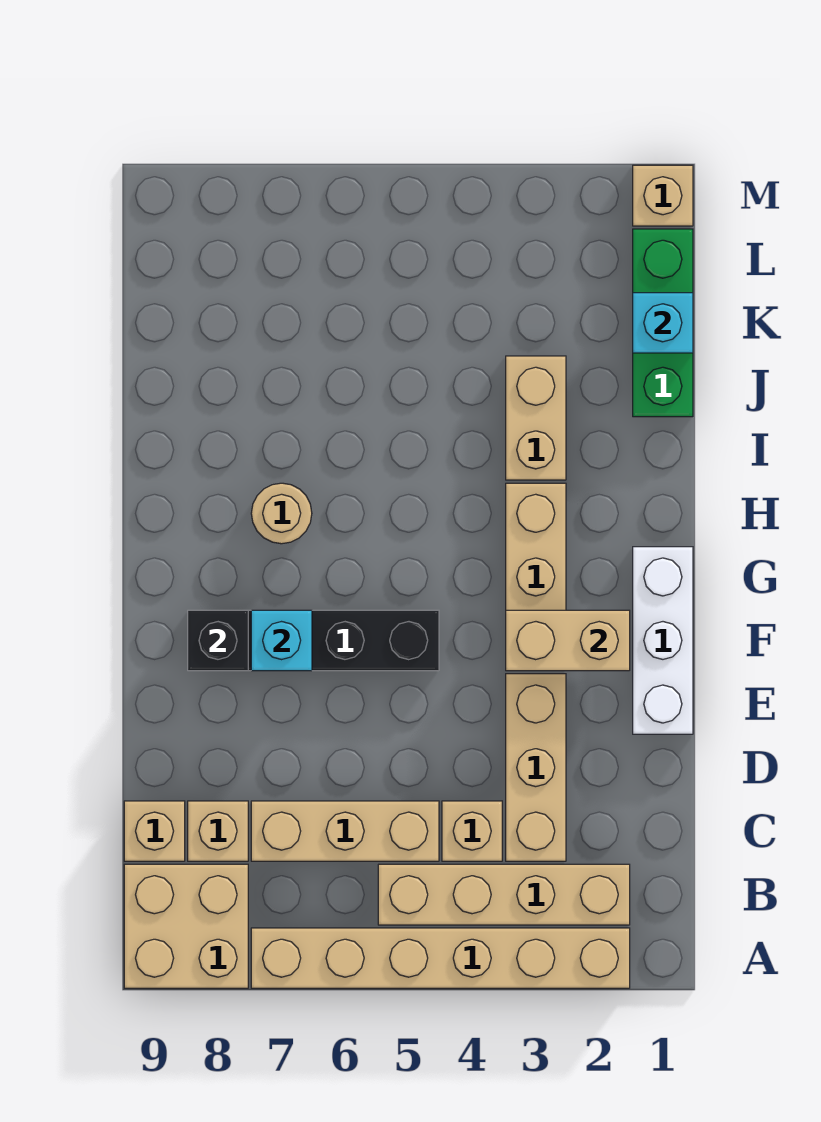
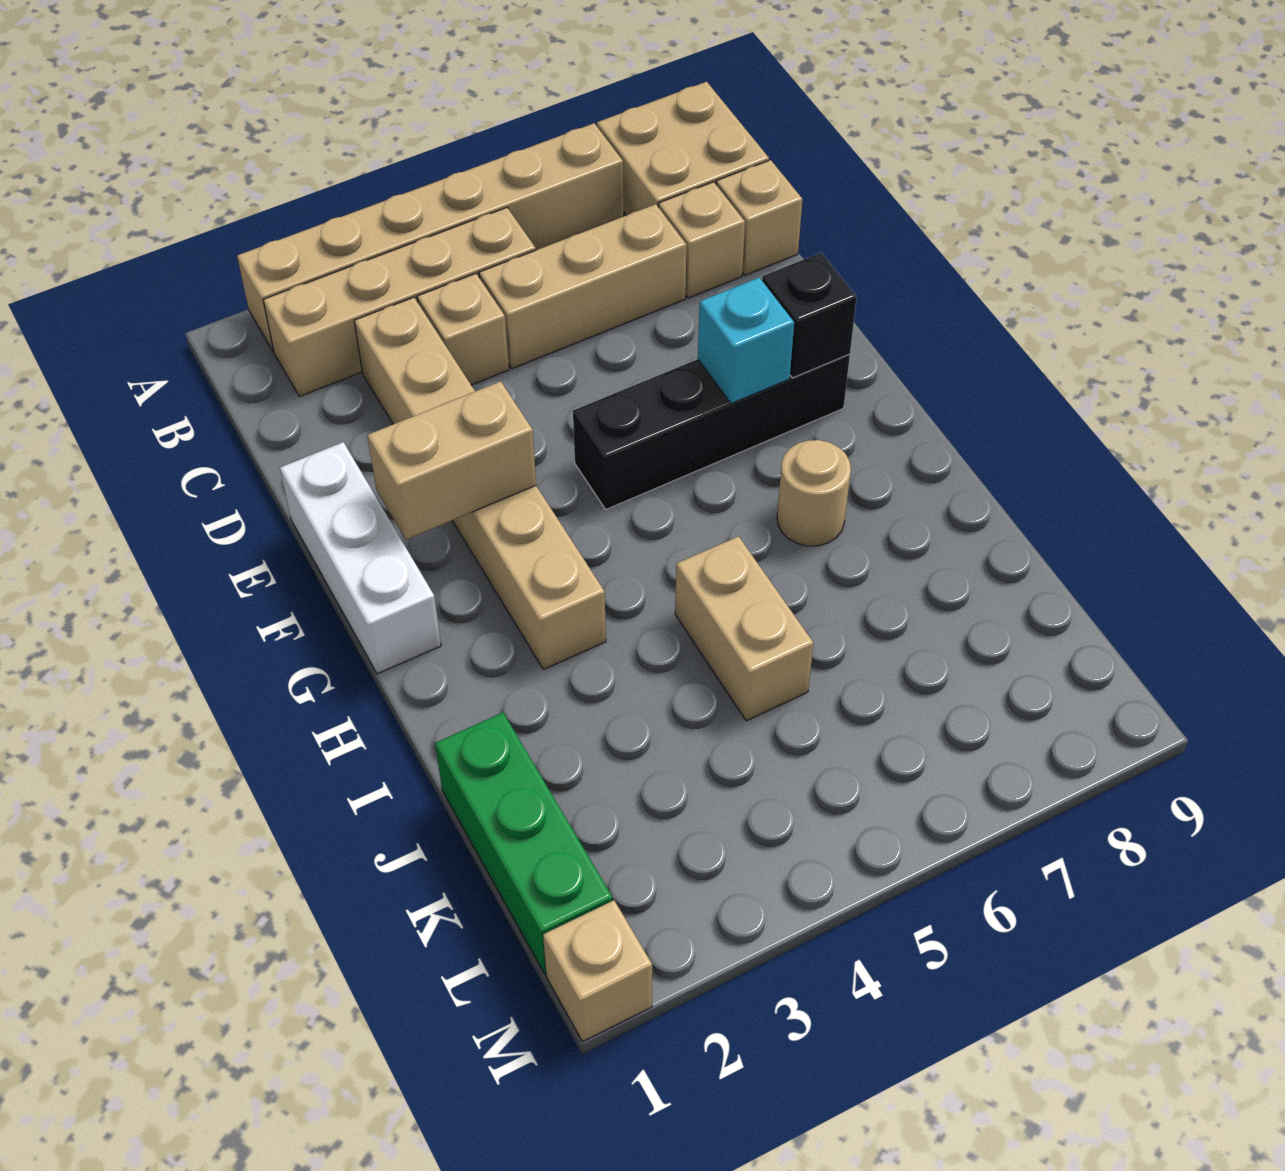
tan 1x2 brick [506,356,566,480] -> tan 1x2 brick moved to [675,536,814,721]
cyan 1x1 brick [633,293,693,353] -> none

